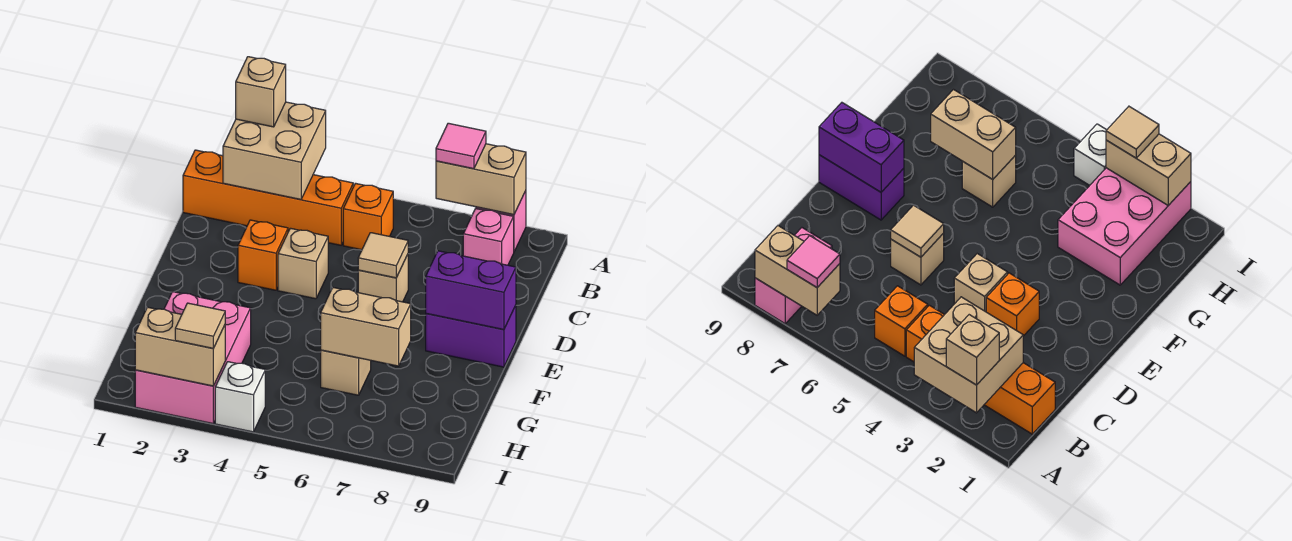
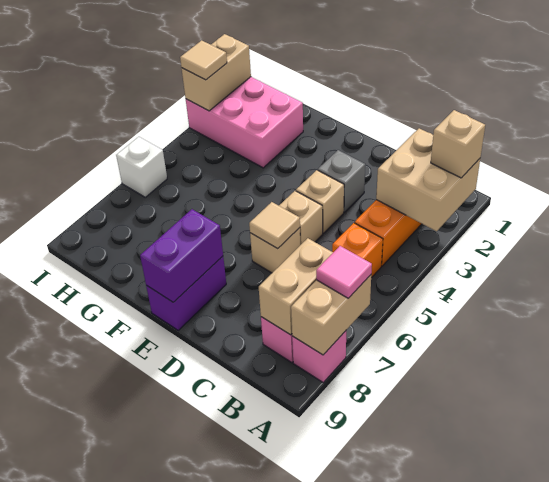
orange 1x1 brick [238,220,288,290] -> grey 1x1 brick [318,150,365,212]
tan 1x1 brick [321,350,371,395] -> tan 1x1 brick moved to [279,191,323,245]
tan 1x2 brick [321,287,411,366] -> tan 1x2 brick moved to [259,238,333,335]
white 1x1 brick [215,362,265,432] -> white 1x1 brick moved to [116,137,167,197]

